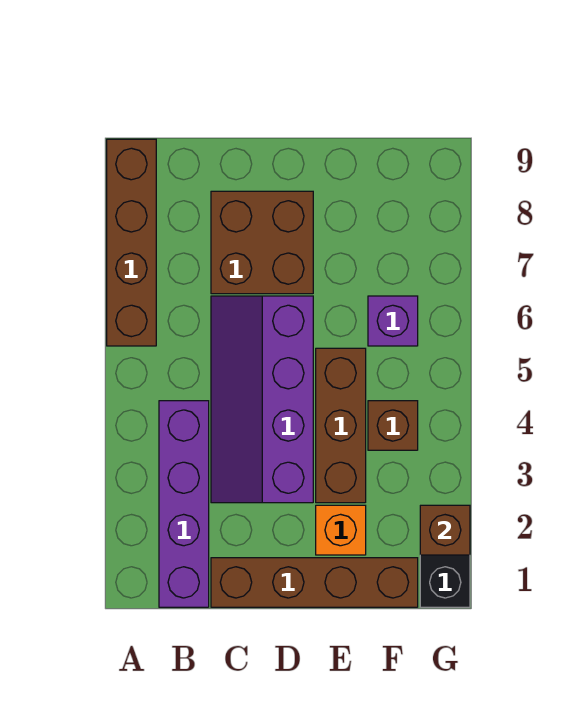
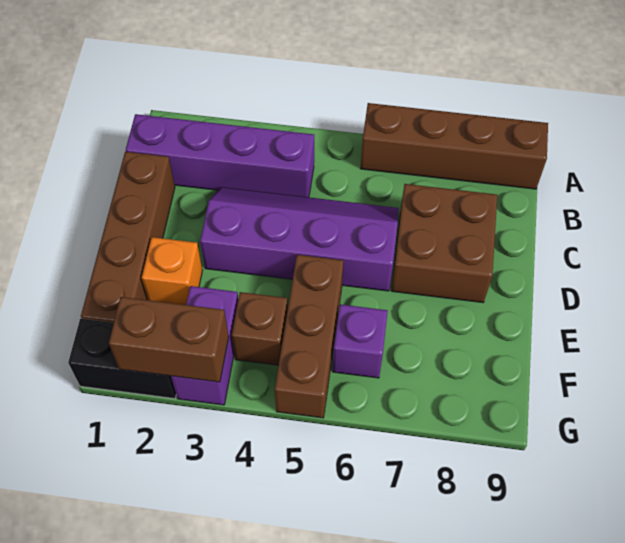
brown 1x3 brick [316,348,366,503] -> brown 1x3 brick turned to [275,255,343,418]
none -> purple 1x2 brick [171,286,238,405]
brown 1x1 brick [420,505,470,555] -> brown 1x2 brick [109,297,229,382]

